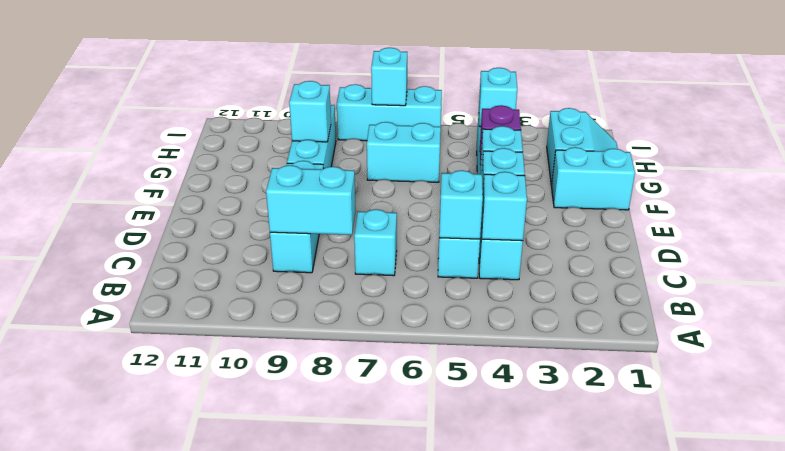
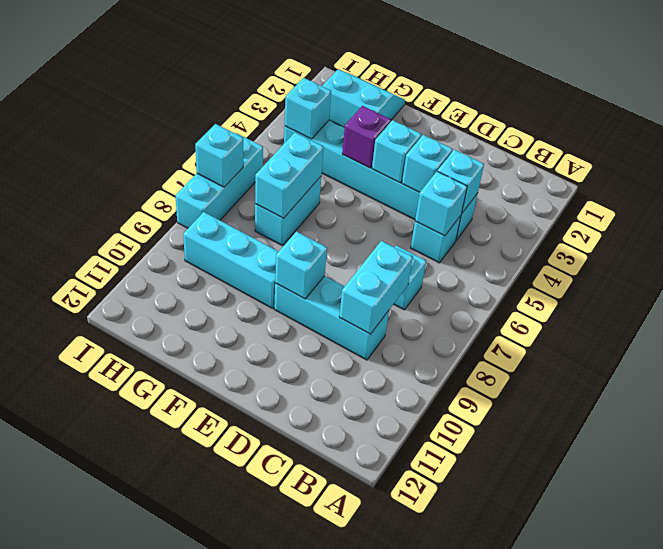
cyan 1x2 brick [552,147,635,210] -> cyan 1x2 brick moved to [255,133,324,218]
cyan 1x1 brick [289,81,331,142] -> cyan 1x1 brick moved to [275,232,327,299]

